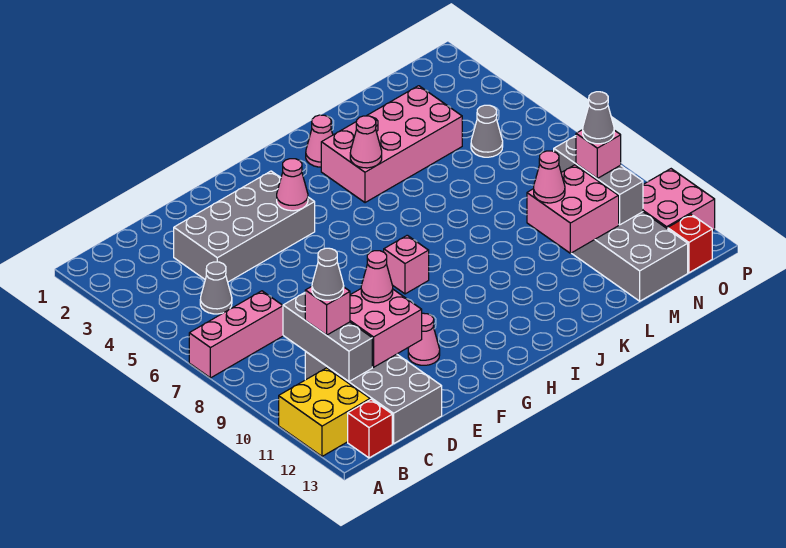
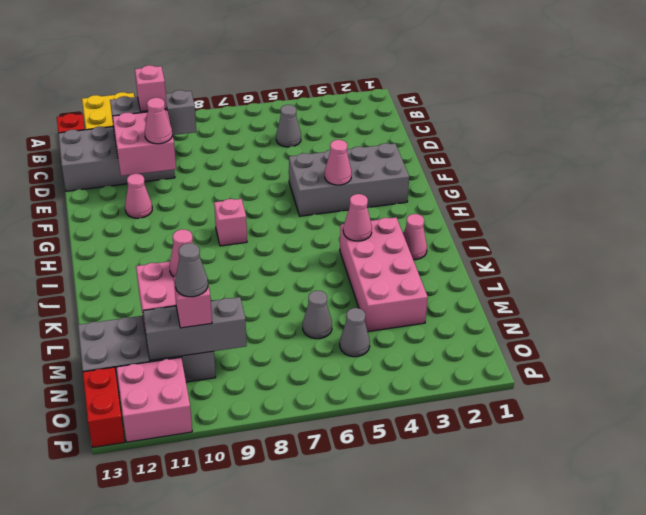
pink 1x3 brick [189,291,283,378] -> none
grey 1x1 cone [312,248,343,300] -> grey 1x1 cone moved to [303,291,332,339]
grey 2x4 brick [174,171,315,282] -> grey 2x4 brick turned to [289,143,409,216]
red 1x1 brick [668,214,712,273] -> red 1x2 brick [83,367,125,447]

